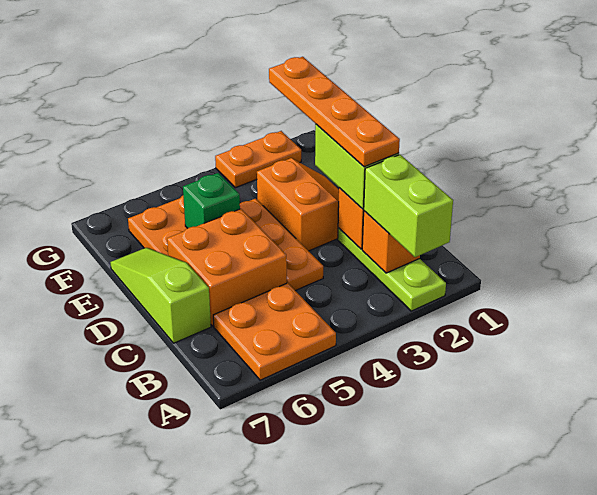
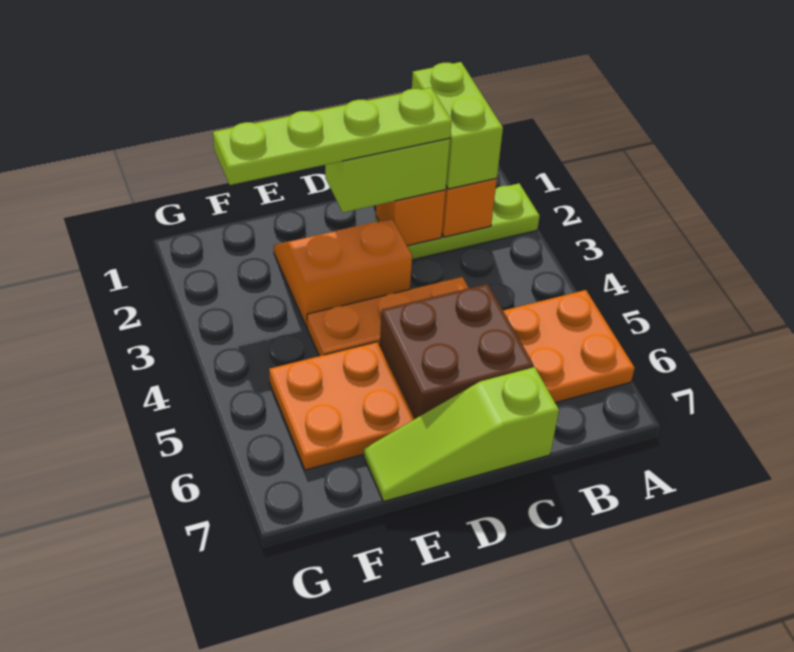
lime 1x2 brick [364,155,453,257] -> lime 1x2 brick turned to [412,62,503,189]
orange 1x4 plate [269,57,400,167] -> lime 1x4 plate [213,88,452,185]
orange 2x2 brick [167,209,287,326] -> brown 2x2 brick [380,284,534,419]
green 1x1 brick [183,173,240,228] -> none
orange 1x2 plate [215,131,301,188] -> none

